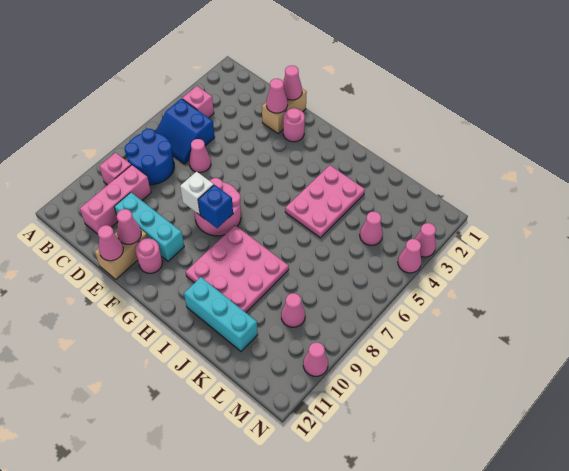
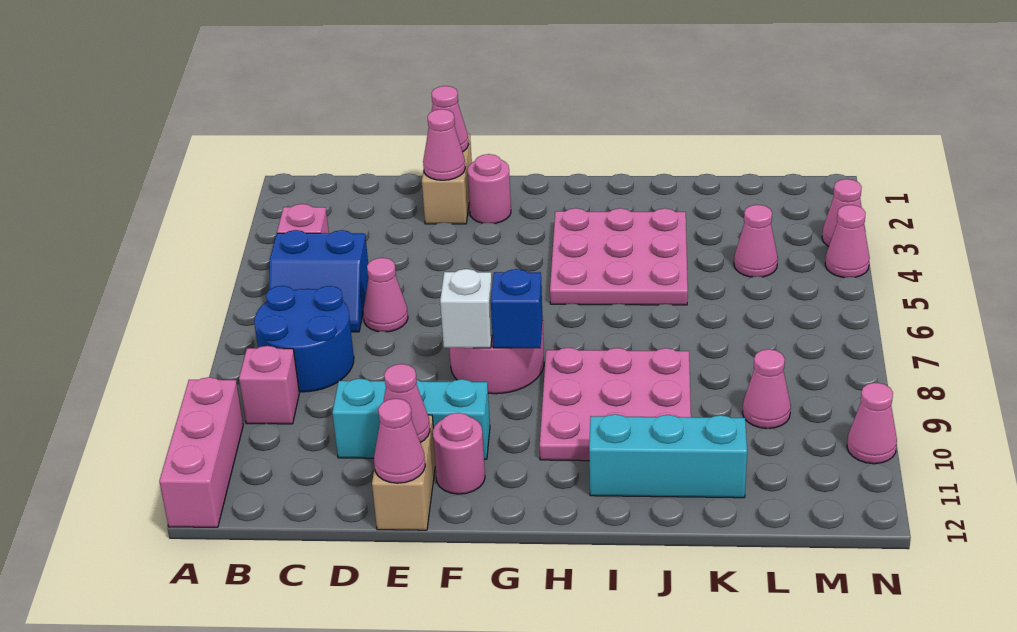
pink 1x3 brick [80,165,151,234] -> pink 1x3 brick moved to [159,377,243,527]
pink 2x3 plate [285,165,365,238] -> pink 3x3 plate [550,208,688,305]

